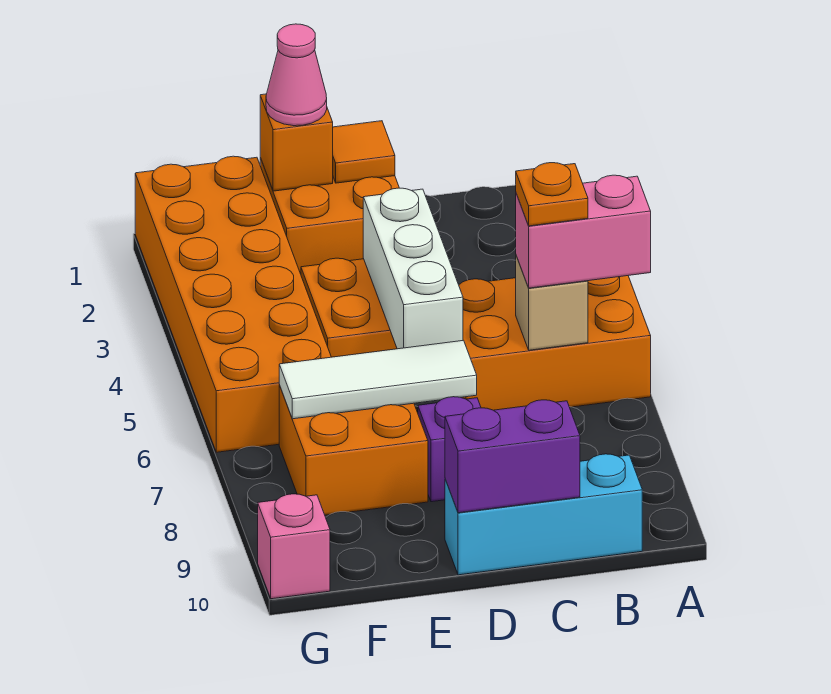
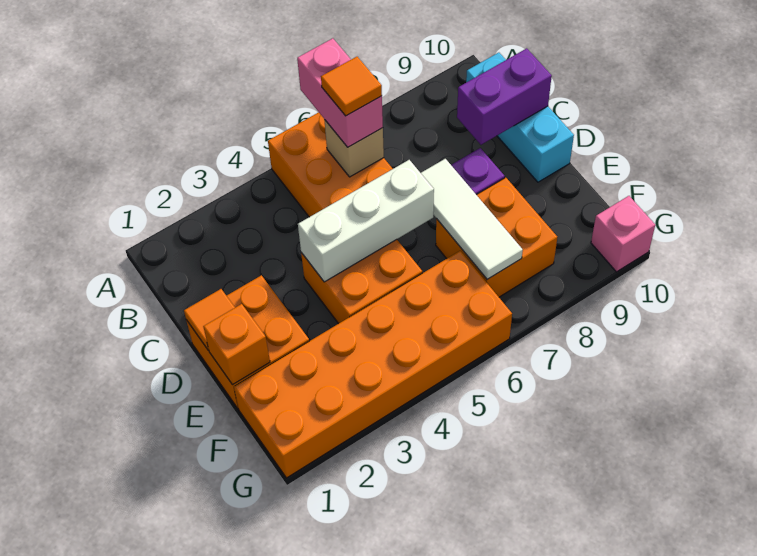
orange 1x1 plate [516,163,588,226] -> orange 1x1 tile [321,57,382,116]
purple 1x2 brick [445,400,580,513] -> purple 1x2 brick turned to [457,48,552,145]
pink 1x1 cone [266,24,327,126] -> none

